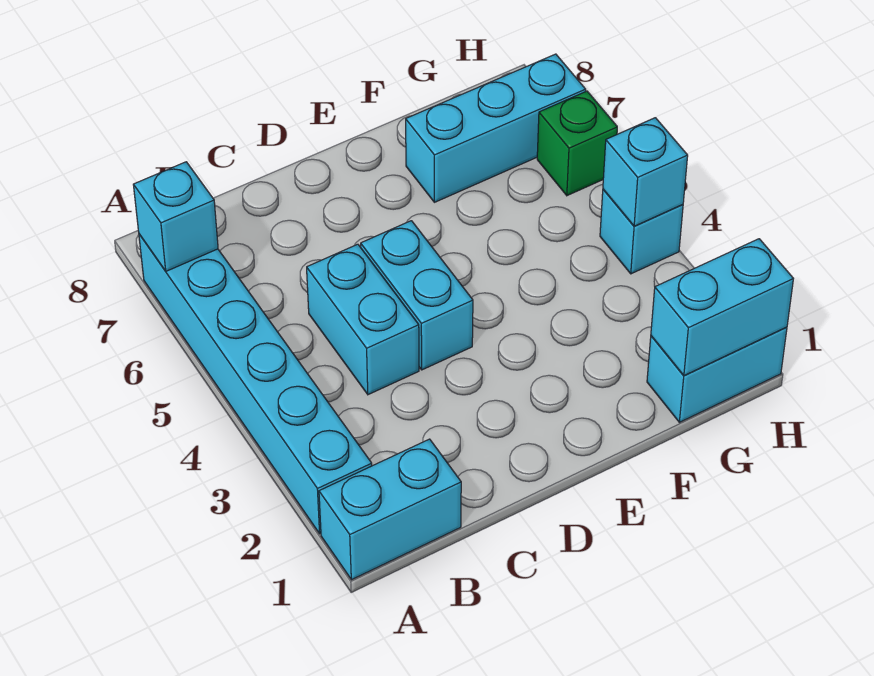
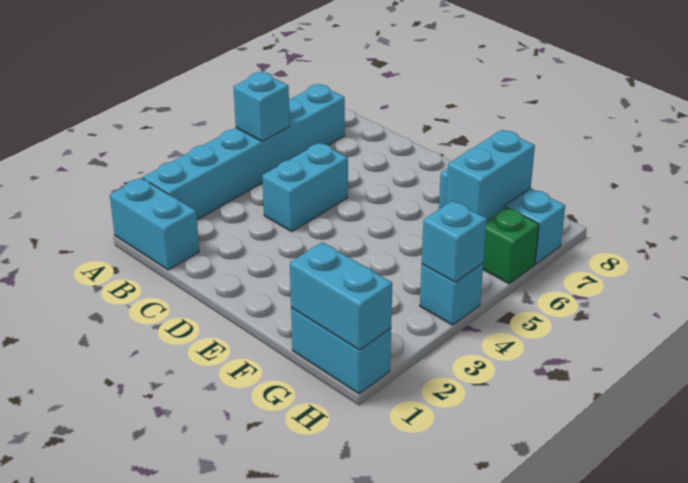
cyan 1x1 brick [133,162,218,271] -> cyan 1x1 brick moved to [233,72,290,141]
cyan 1x2 brick [361,221,473,370] -> cyan 1x2 brick moved to [446,130,535,218]

